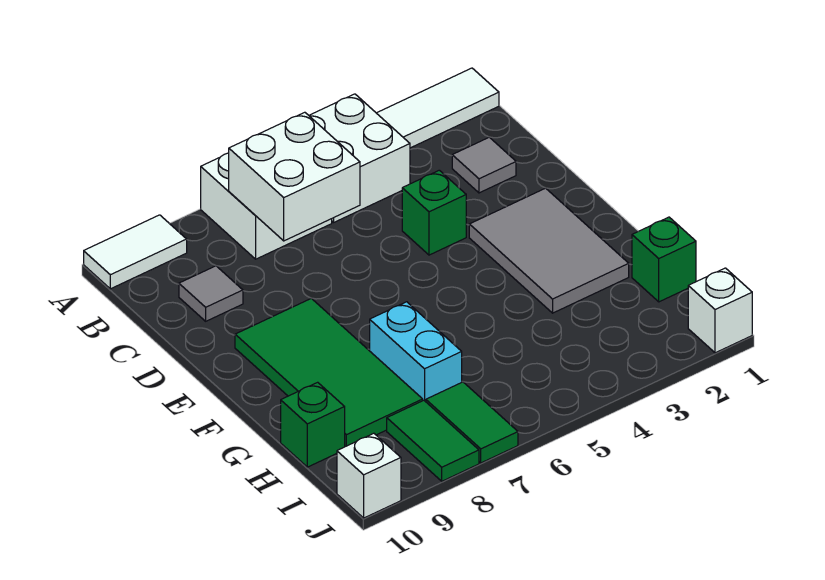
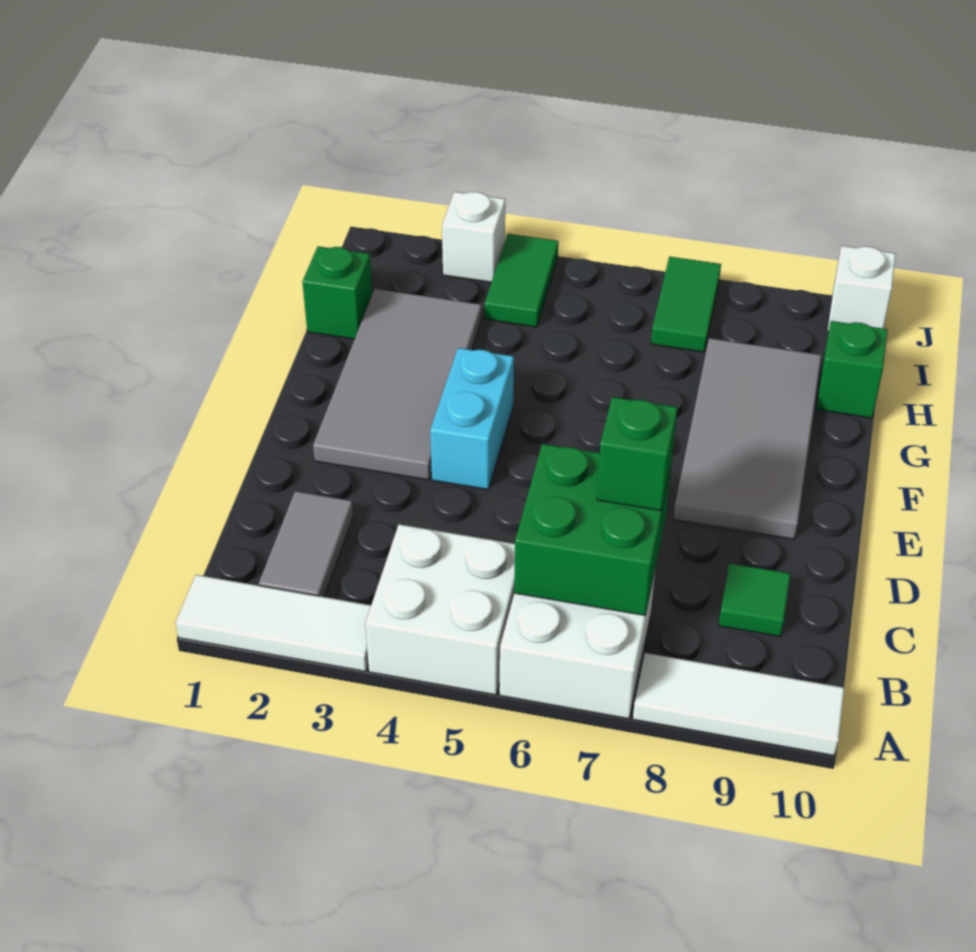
white 1x2 tile [84,215,187,289] -> white 1x3 tile [633,653,844,756]
white 2x2 brick [229,112,360,241] -> green 2x2 brick [514,444,671,616]
grey 1x1 tile [452,137,516,193] -> grey 1x2 tile [259,491,353,597]
grey 1x1 tile [179,266,243,321] -> green 1x1 tile [719,563,790,636]
green 1x1 brick [402,170,466,255] -> green 1x1 brick moved to [597,397,677,511]
grey 2x3 tile [469,188,629,313] -> grey 2x4 tile [313,289,481,480]
green 2x4 tile [235,298,423,447] -> grey 2x4 tile [673,338,821,539]
cyan 1x2 brick [370,302,462,402] -> cyan 1x2 brick moved to [430,348,514,489]
green 1x2 tile [387,400,479,481] -> green 1x2 tile moved to [485,234,558,327]
white 1x1 brick [688,268,752,353] -> white 1x1 brick moved to [442,192,505,282]

